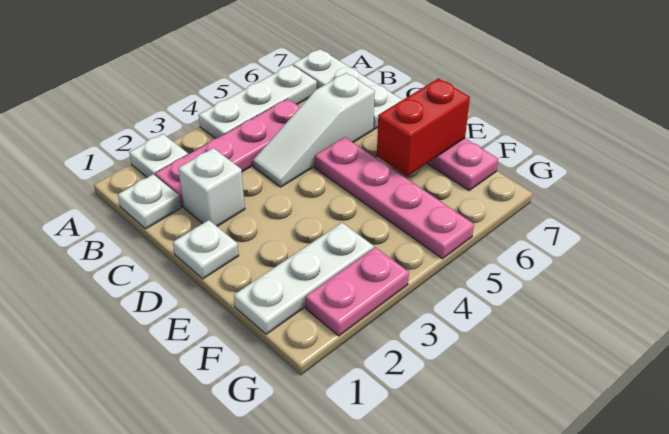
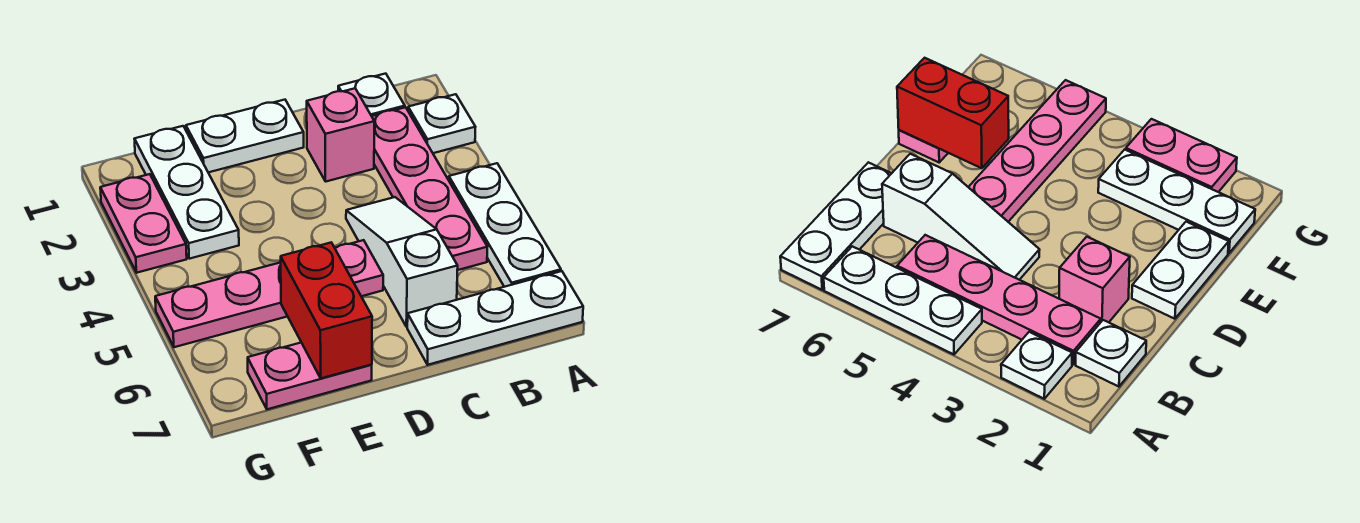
white 1x1 brick [178,148,245,226] -> pink 1x1 brick [307,88,374,181]
white 1x1 plate [173,220,239,279] -> white 1x2 plate [186,100,304,172]

